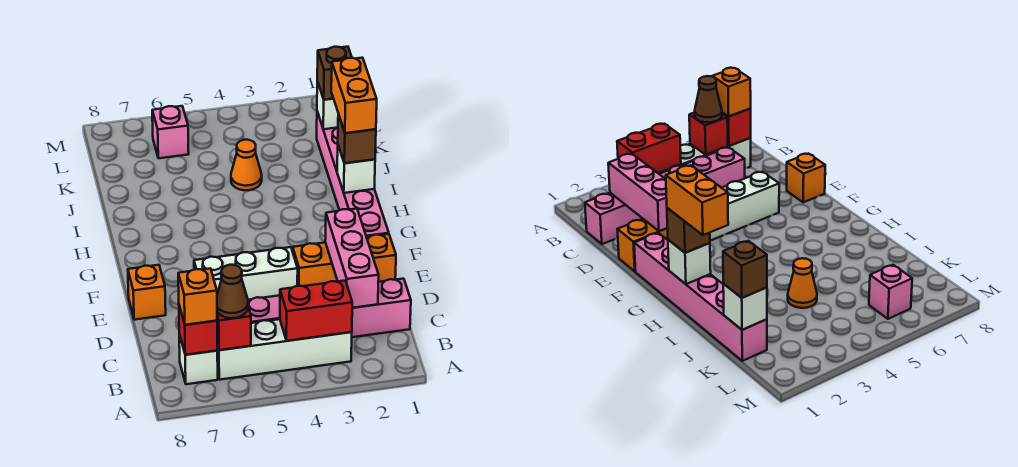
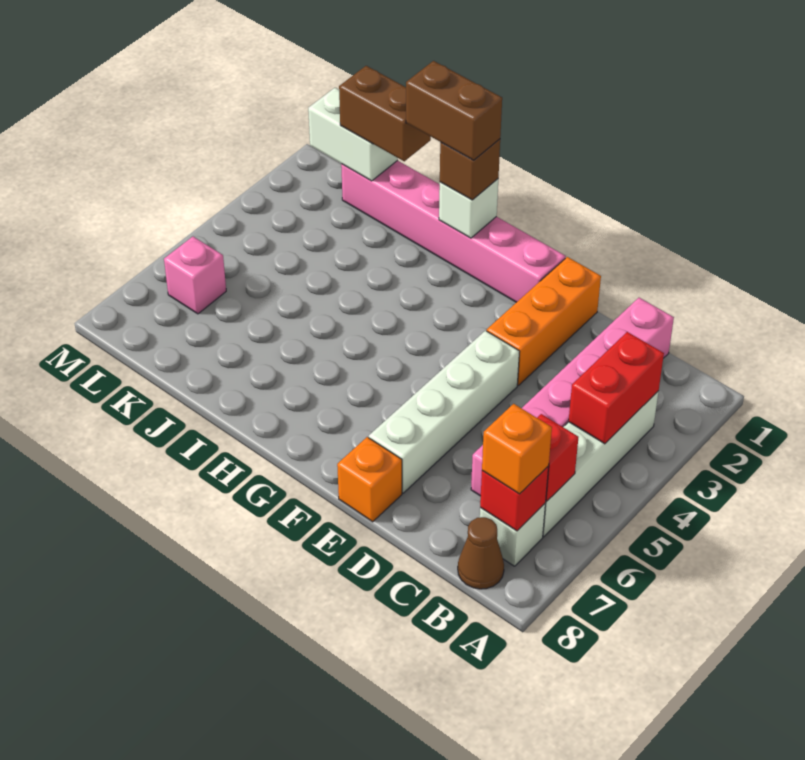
brown 1x1 cone [217,265,248,318] -> brown 1x1 cone moved to [458,517,504,589]
pink 1x3 brick [325,209,379,308] -> none
white 1x3 brick [194,247,298,300] -> white 1x4 brick [369,331,520,493]
orange 1x2 brick [331,58,377,133] -> brown 1x2 brick [406,61,502,160]
orange 1x1 cone [231,140,262,190] -> none
white 1x1 brick [317,81,338,129] -> white 1x2 brick [308,88,398,181]
brown 1x1 brick [317,47,352,100] -> brown 1x2 brick [339,66,431,161]

